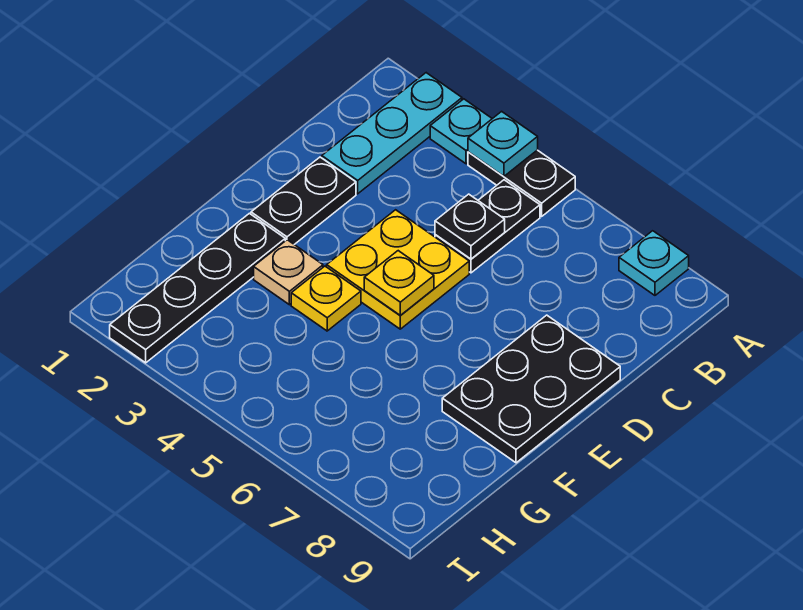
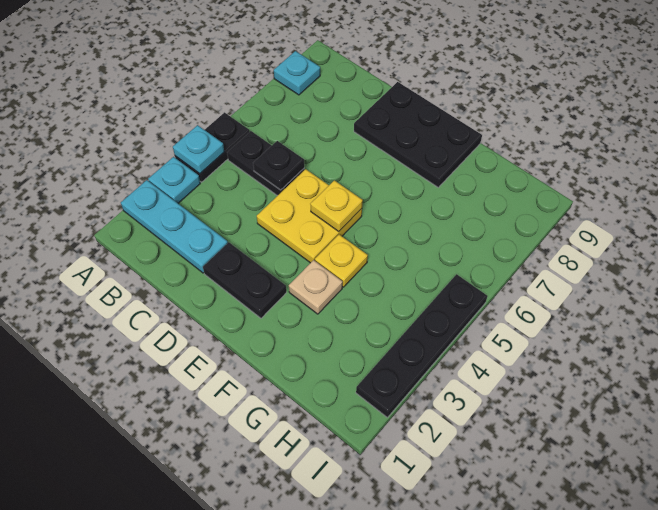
black 1x4 plate [110,213,285,363] -> black 1x4 plate turned to [356,274,487,418]

